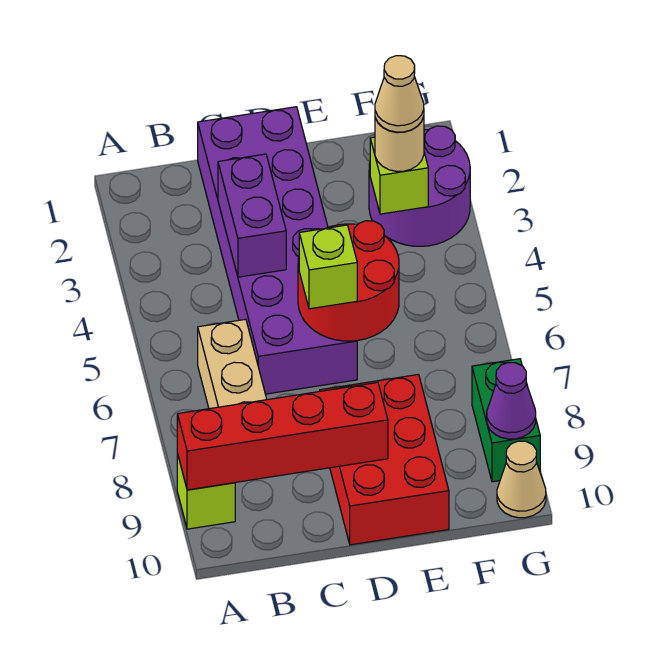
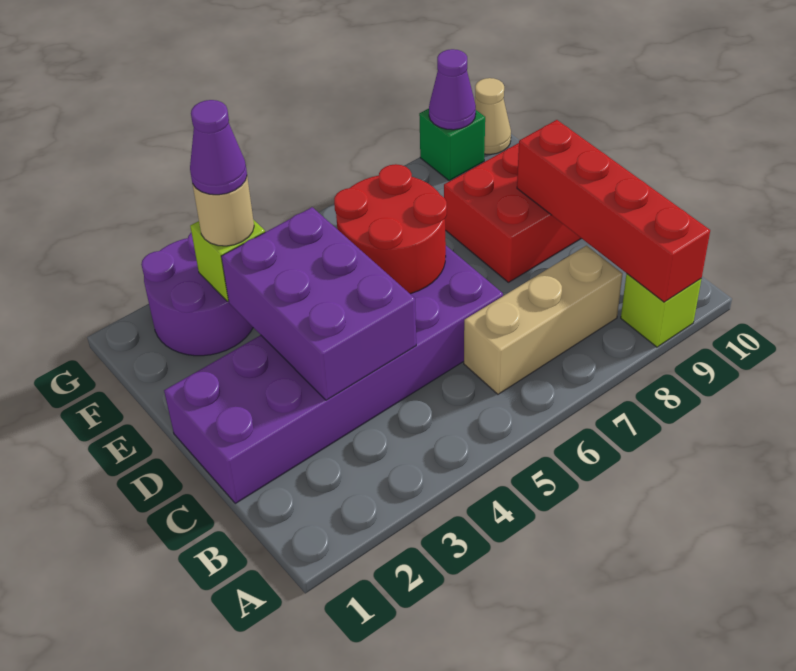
purple 1x2 brick [218,154,286,277] -> purple 2x3 brick [221,207,416,400]
lime 1x1 brick [299,225,357,309] -> none
tan 1x1 cone [375,56,424,132] -> purple 1x1 cone [190,100,247,195]
green 1x2 brick [472,359,540,482] -> green 1x1 brick [419,109,485,181]

